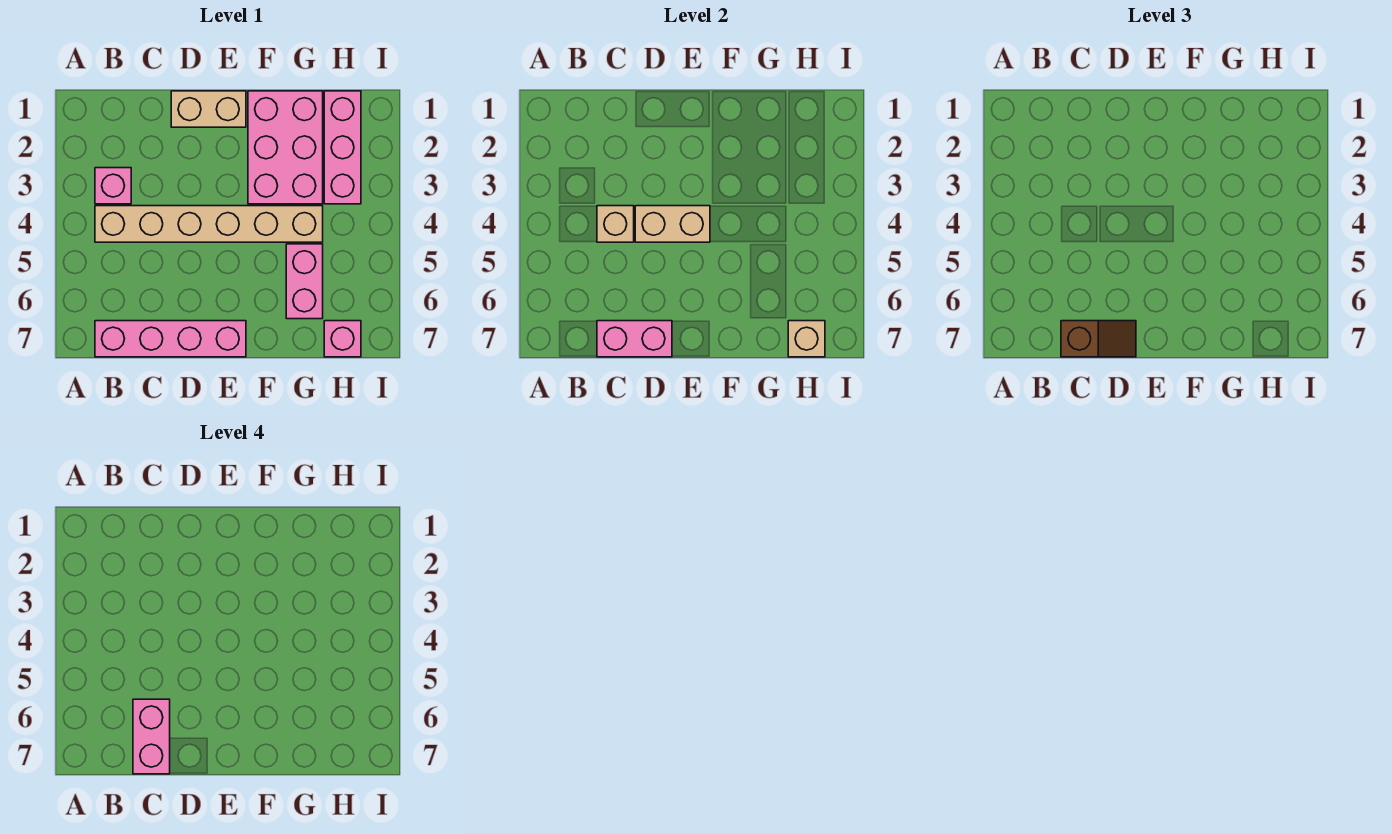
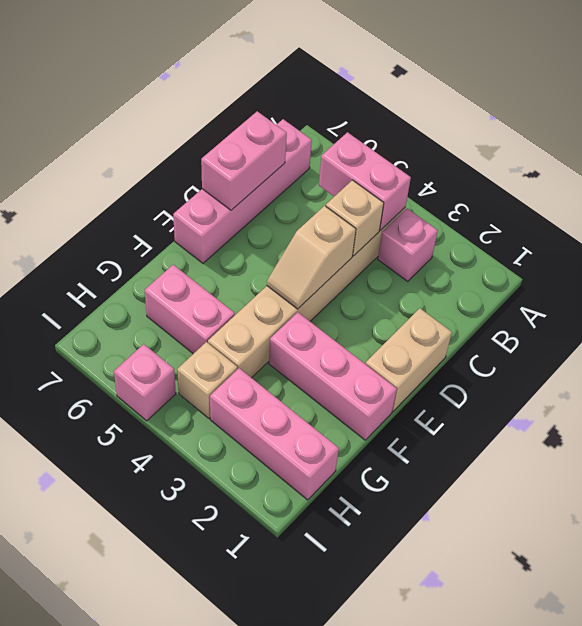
pink 1x2 brick [133,699,170,774] -> pink 1x2 brick moved to [319,132,411,231]
brown 1x2 slope [1061,321,1136,357] -> none
tan 1x2 brick [635,206,710,242] -> tan 1x2 slope [267,206,356,309]
pink 2x3 brick [248,91,323,204] -> pink 1x3 brick [269,312,397,440]
pink 1x1 brick [324,321,361,357] -> pink 1x1 brick moved to [114,344,176,421]
tan 1x1 brick [788,321,825,357] -> tan 1x1 brick moved to [177,342,237,418]

